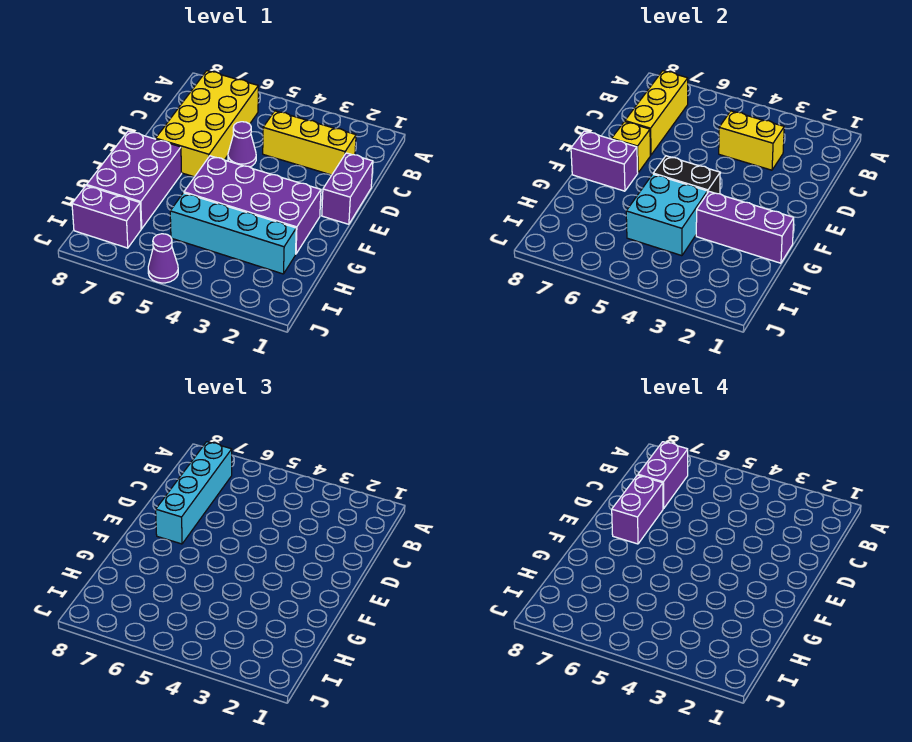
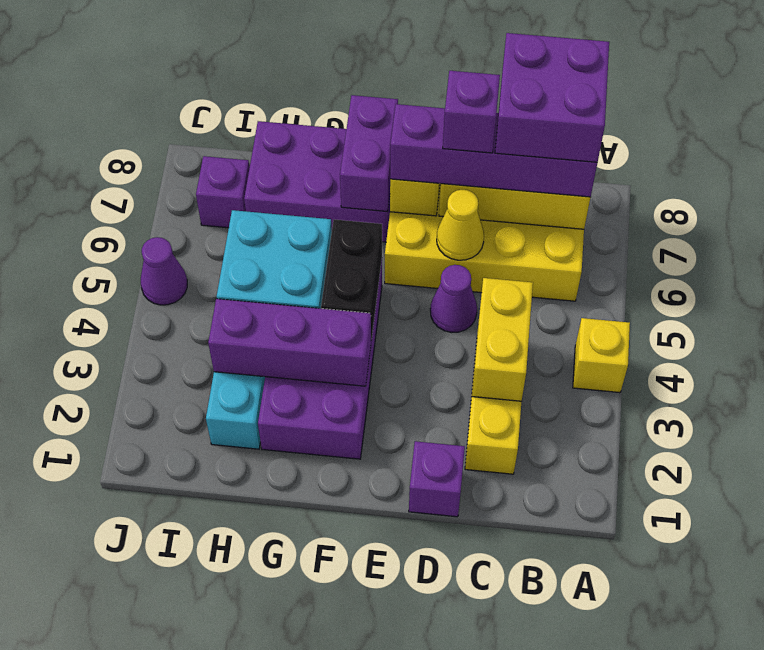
none -> yellow 1x1 brick [573,318,630,393]
cyan 1x4 brick [156,442,232,544] -> purple 1x4 brick [390,104,597,197]
purple 1x2 brick [638,442,688,509] -> purple 2x2 brick [495,33,609,162]
purple 1x2 brick [322,153,373,224] -> purple 1x1 brick [409,441,465,517]
none -> yellow 1x1 cone [437,190,484,260]
purple 1x2 brick [612,475,663,544] -> purple 1x1 brick [443,71,500,153]
purple 1x3 brick [696,192,794,263] -> purple 1x3 brick turned to [208,299,371,386]
purple 1x2 brick [72,186,141,248] -> purple 1x1 brick [196,156,250,228]

